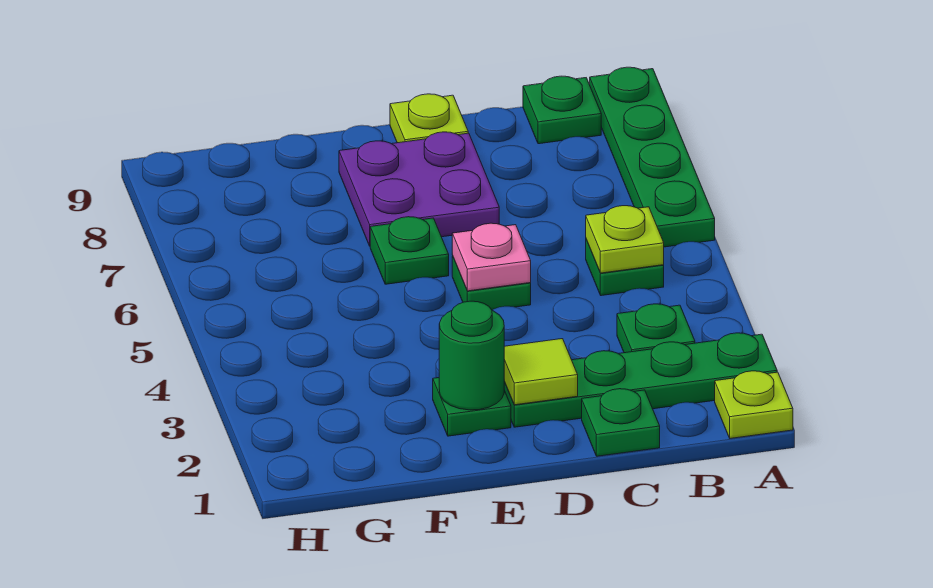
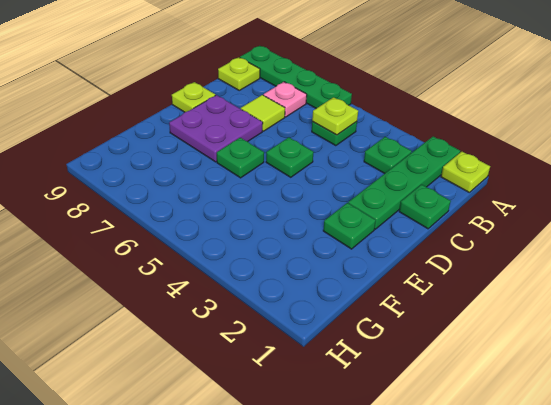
green 1x1 plate [523,76,601,144] -> lime 1x1 plate [218,57,260,90]
lime 1x1 tile [504,339,578,405] -> lime 1x1 tile moved to [241,95,285,131]
pink 1x1 plate [452,223,531,291] -> pink 1x1 plate moved to [263,82,307,117]
green 1x1 round brick [439,301,504,410] -> none

